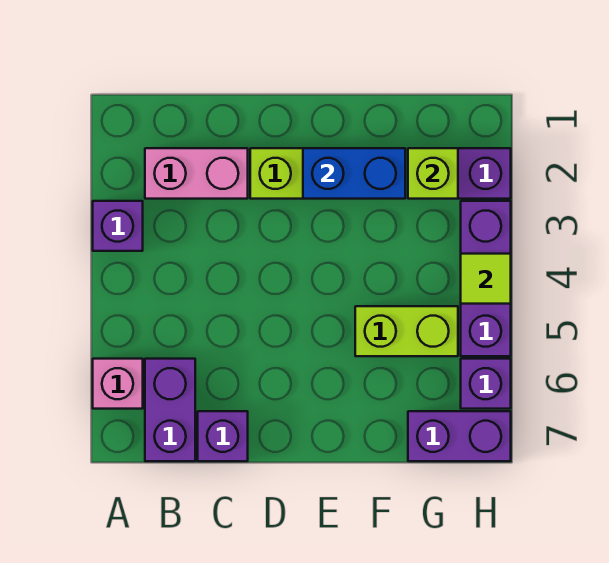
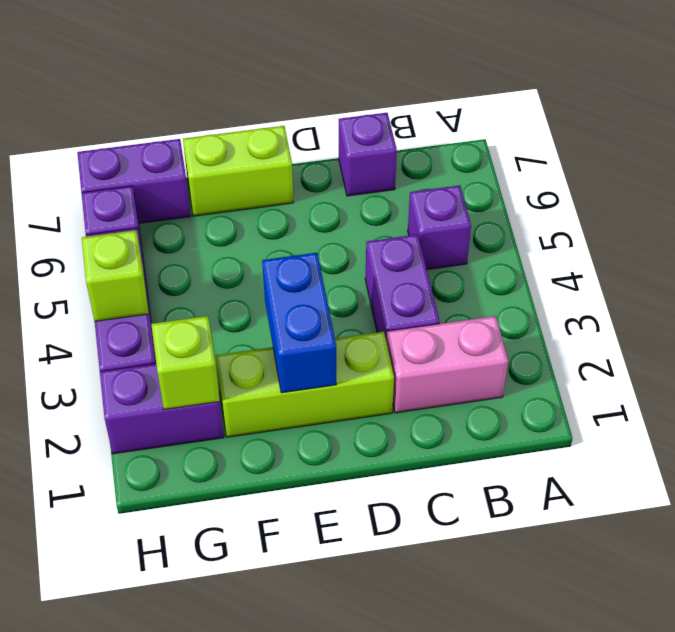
purple 1x1 brick [93,201,143,251] -> purple 1x1 brick moved to [408,185,471,269]
pink 1x1 brick [93,359,143,409] -> none
purple 1x2 brick [145,359,195,461] -> purple 1x2 brick moved to [365,235,440,338]
blue 1x2 brick [303,148,405,199] -> blue 1x2 brick turned to [262,253,336,393]
lime 1x2 brick [355,306,458,356] -> lime 1x2 brick moved to [183,126,293,216]
lime 1x1 tile [461,254,511,304] -> lime 1x1 brick [82,230,149,321]

